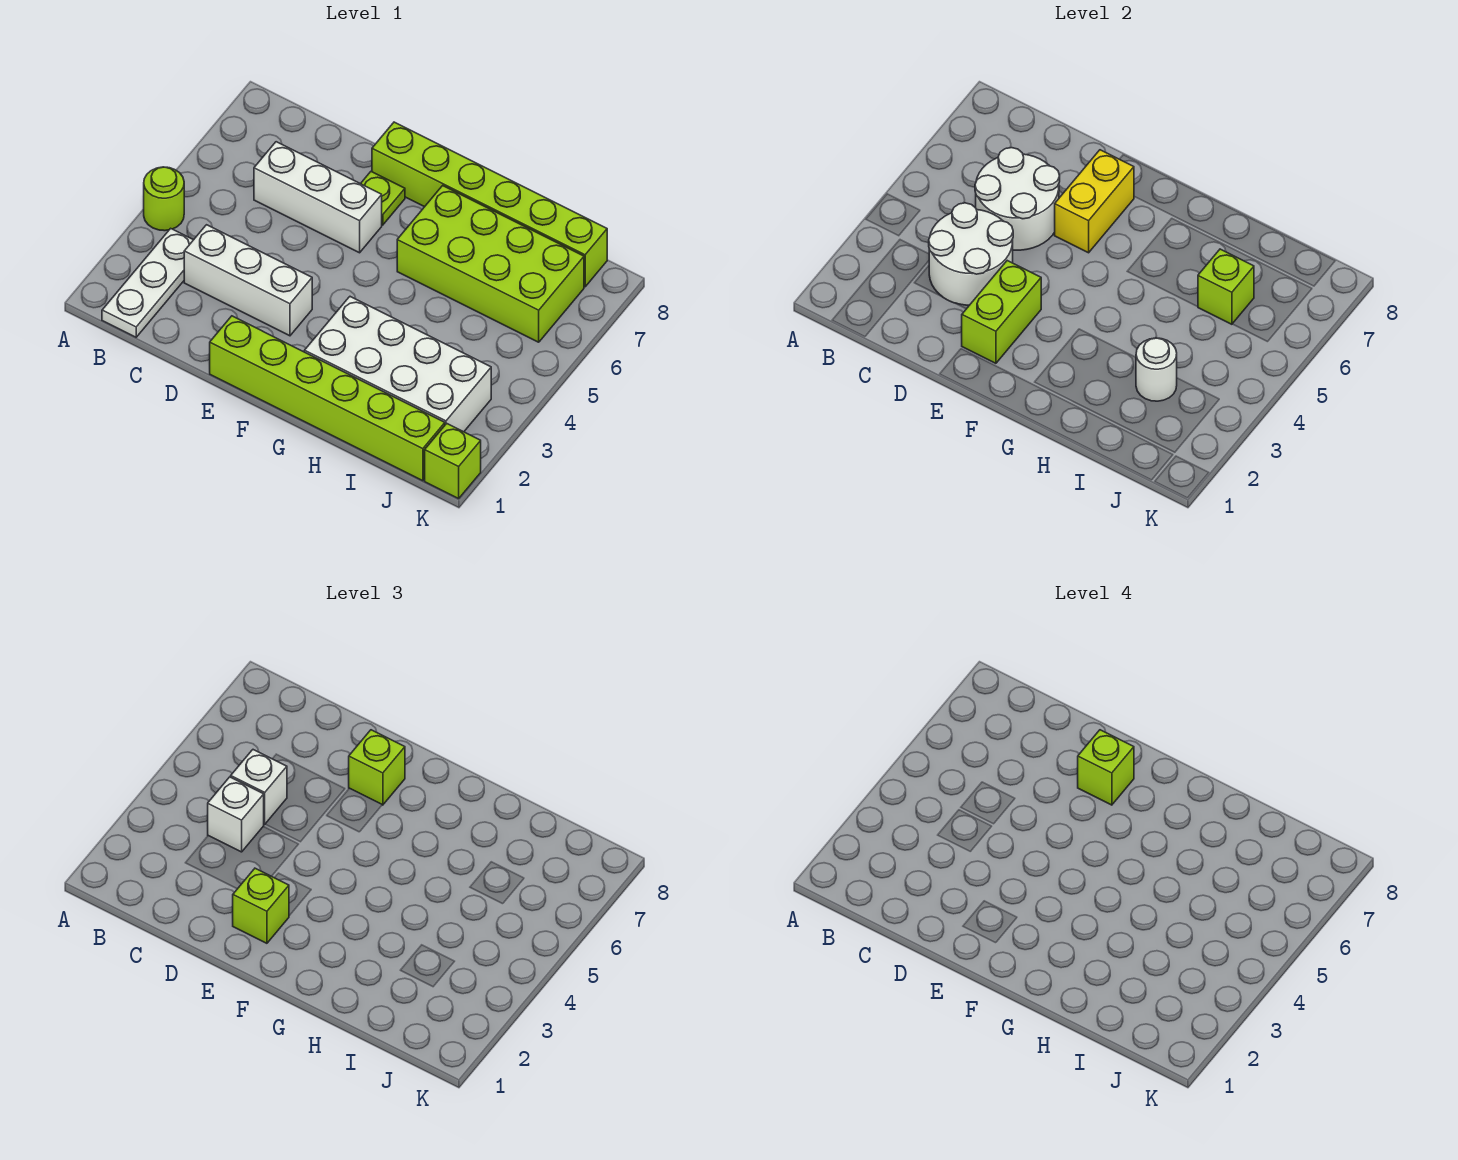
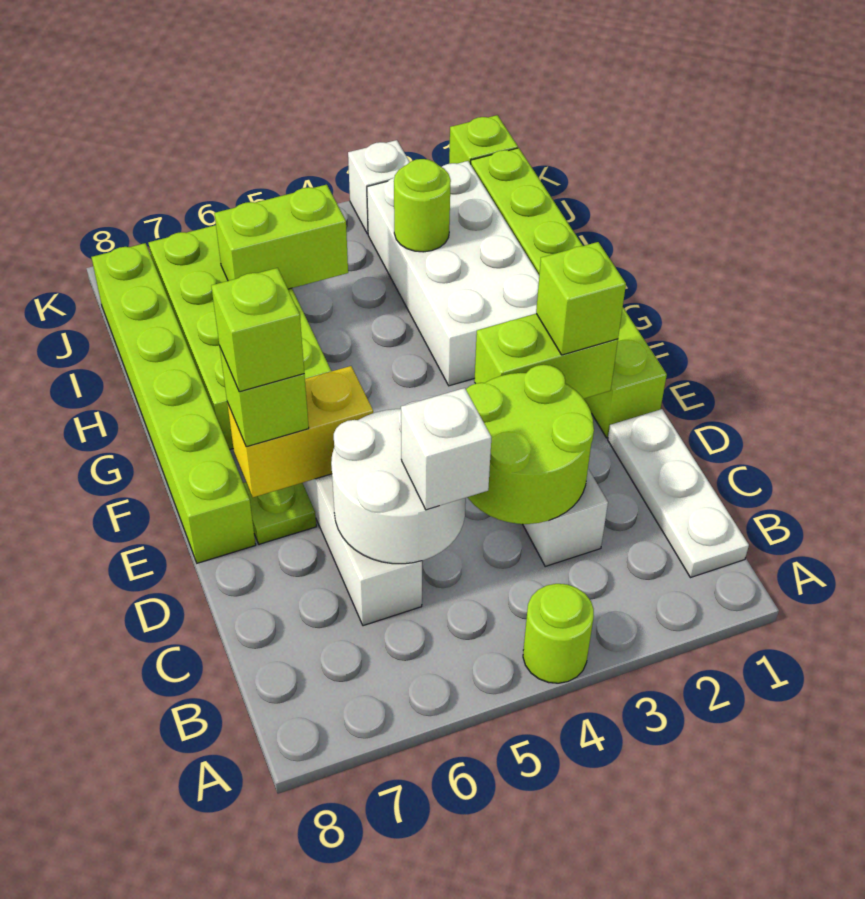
white 1x3 plate [102,228,193,337] -> white 1x3 plate turned to [608,409,749,577]
white 2x2 round brick [929,203,1013,305] -> lime 2x2 round brick [466,365,594,524]
white 1x1 brick [208,777,264,852] -> white 1x1 brick moved to [348,140,409,234]
white 1x1 round brick [1136,338,1177,401] -> lime 1x1 round brick [394,159,451,252]
lime 1x1 brick [1198,249,1254,324] -> lime 1x2 brick [214,185,348,289]

